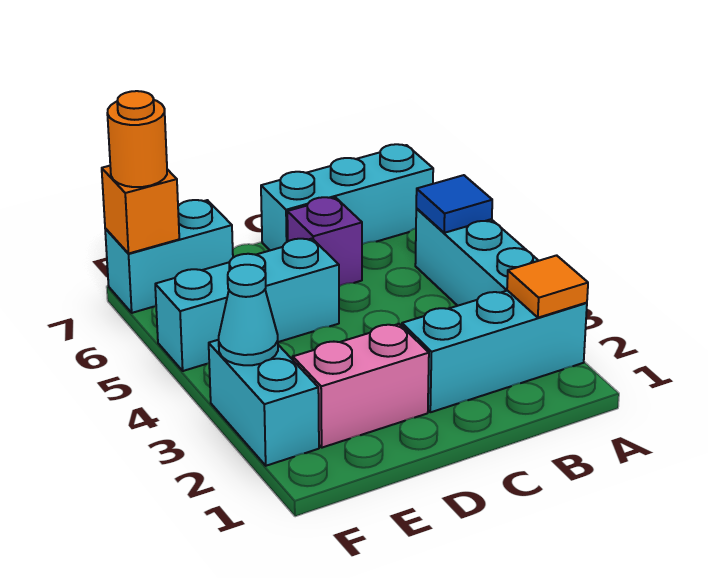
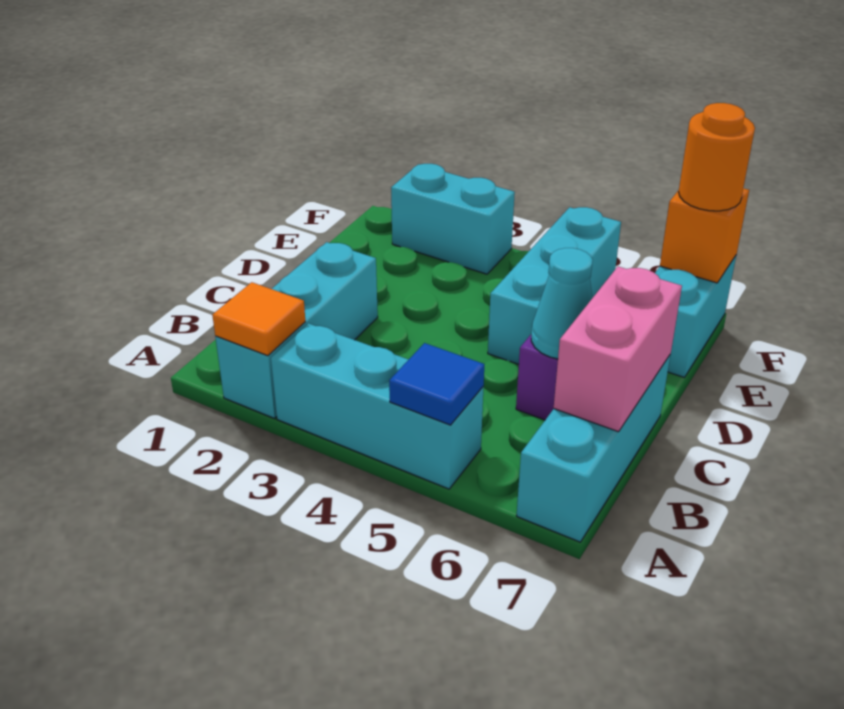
pink 1x2 brick [293,324,429,448] -> pink 1x2 brick moved to [554,267,682,432]
cyan 1x1 cone [219,265,278,365] -> cyan 1x1 cone moved to [531,248,593,359]

